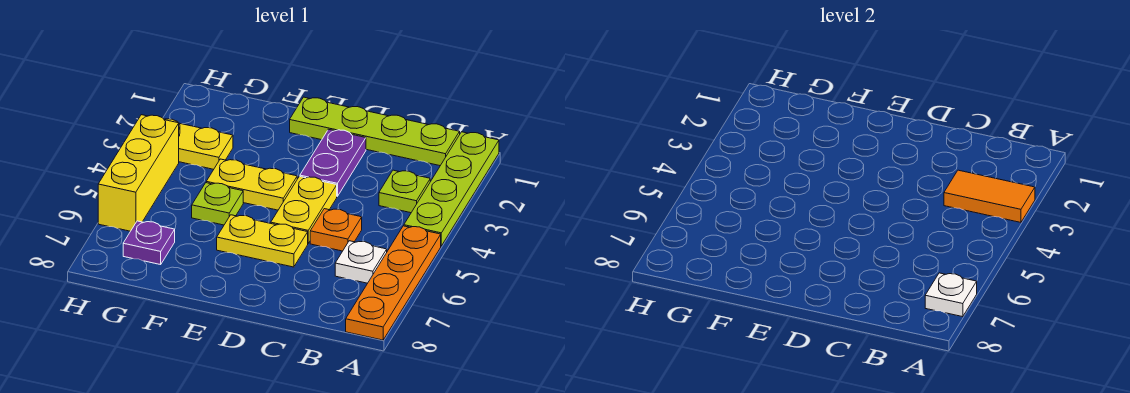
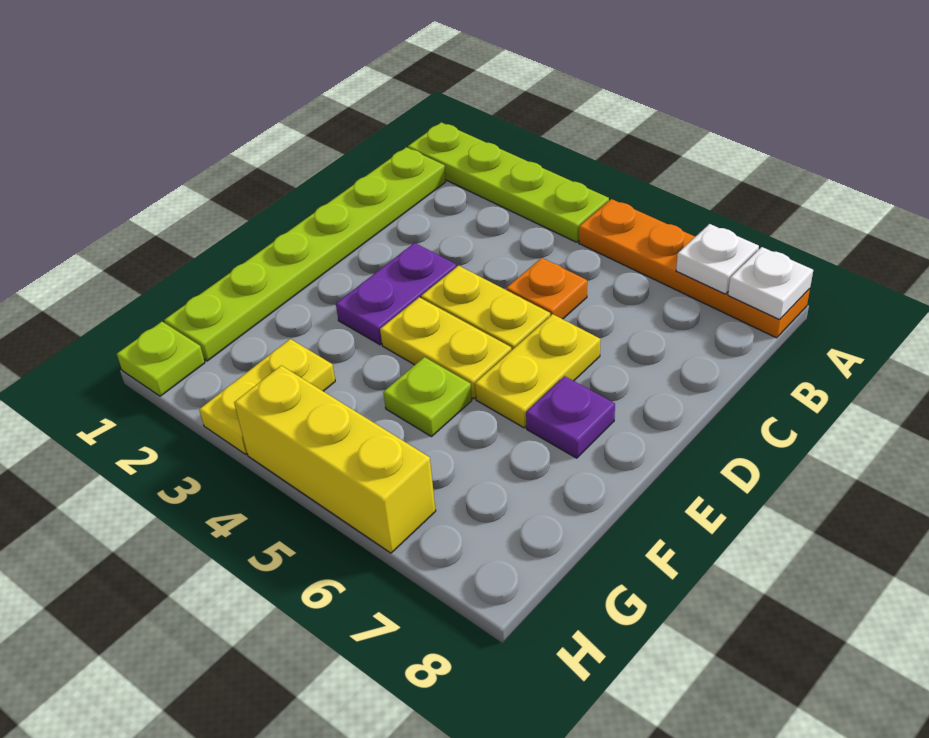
orange 1x2 tile [944,170,1035,222] -> none
lime 1x4 plate [290,97,460,166] -> lime 1x6 plate [164,147,446,361]
lime 1x1 plate [379,170,430,213] -> lime 1x1 plate moved to [117,322,205,396]
white 1x1 plate [335,241,387,283] -> white 1x1 plate moved to [728,247,813,320]
purple 1x2 plate [300,129,366,196] -> purple 1x2 plate turned to [336,243,457,345]
yellow 1x2 plate [206,159,297,210] -> yellow 1x2 plate turned to [380,297,512,399]
purple 1x1 plate [123,221,175,265] -> purple 1x1 plate moved to [526,376,615,458]

